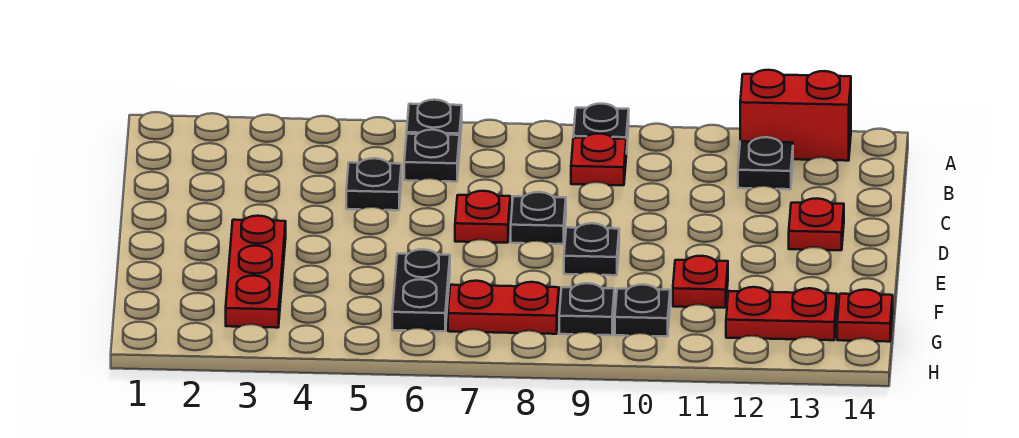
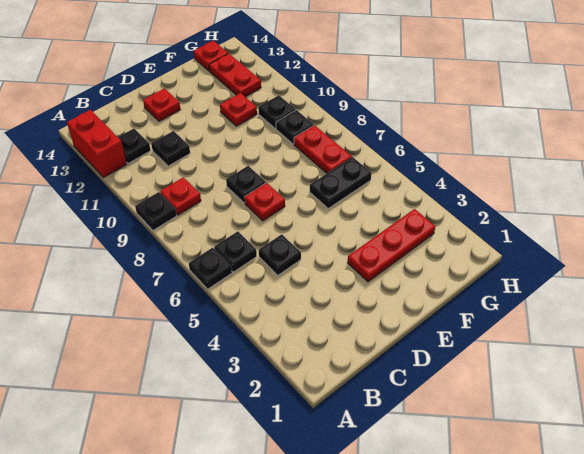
black 1x1 plate [564,223,619,275] -> black 1x1 plate moved to [151,131,190,166]

